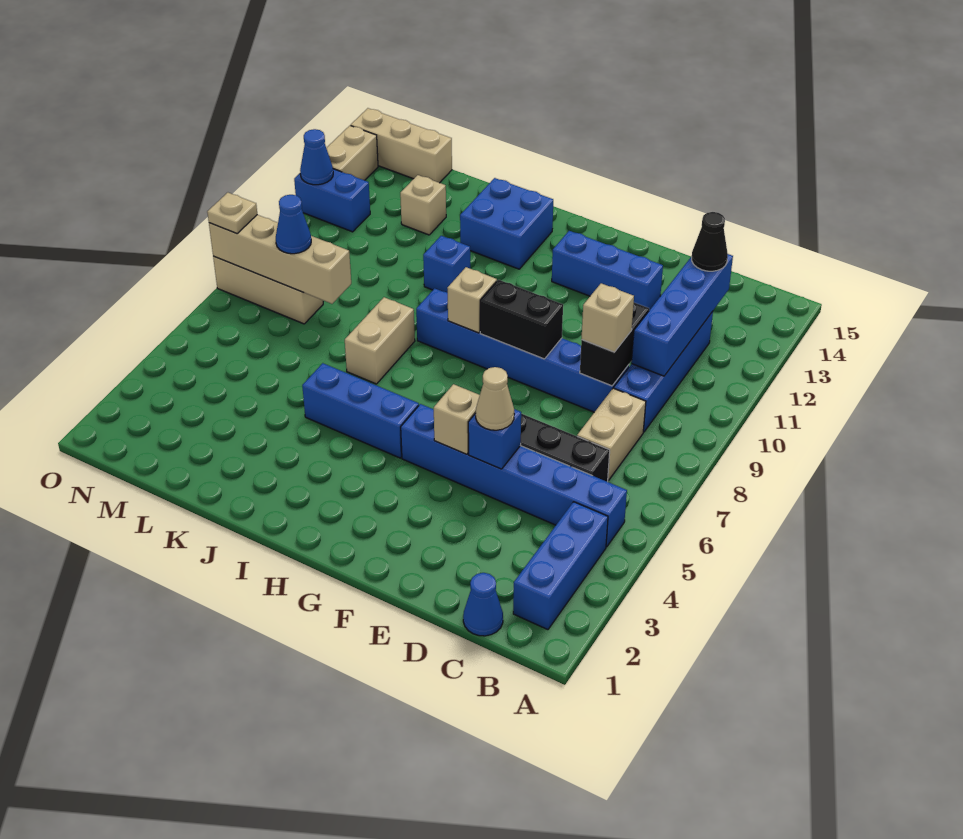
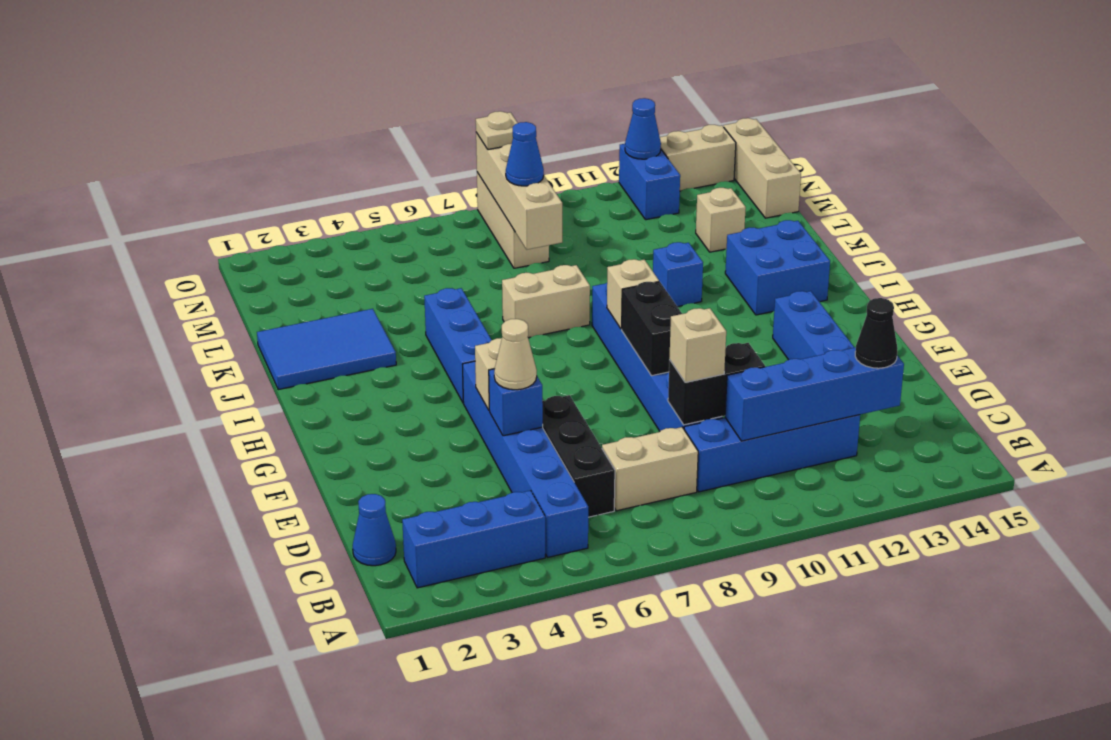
none -> blue 2x3 tile [257,309,396,390]

